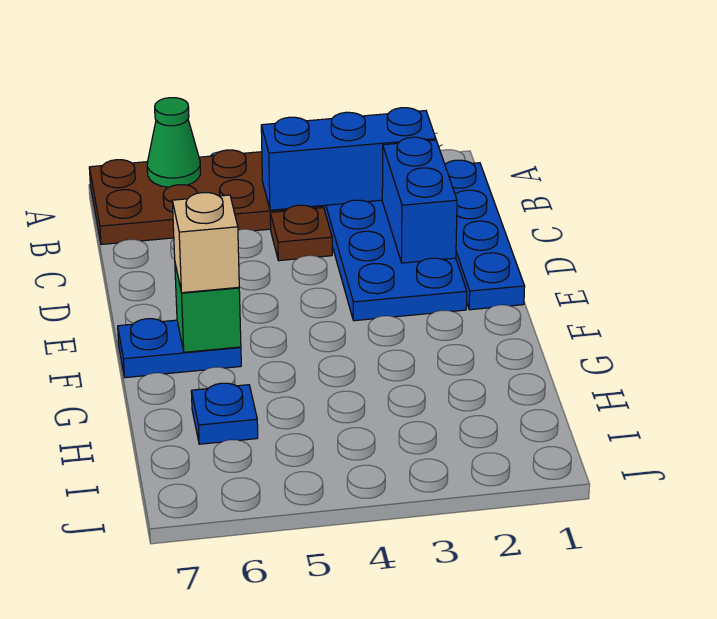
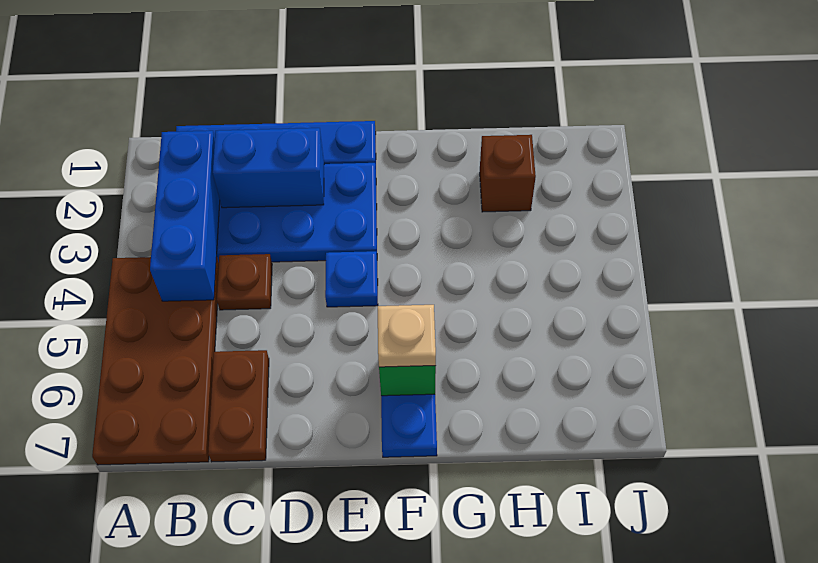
green 1x1 cone [147,98,201,187] -> none
none -> brown 1x2 plate [208,350,269,462]
tan 1x1 brick [172,193,239,293] -> tan 1x1 plate [378,305,436,367]
none -> brown 1x1 brick [480,135,536,212]
blue 1x1 plate [191,383,258,444] -> blue 1x1 plate moved to [325,251,378,307]

